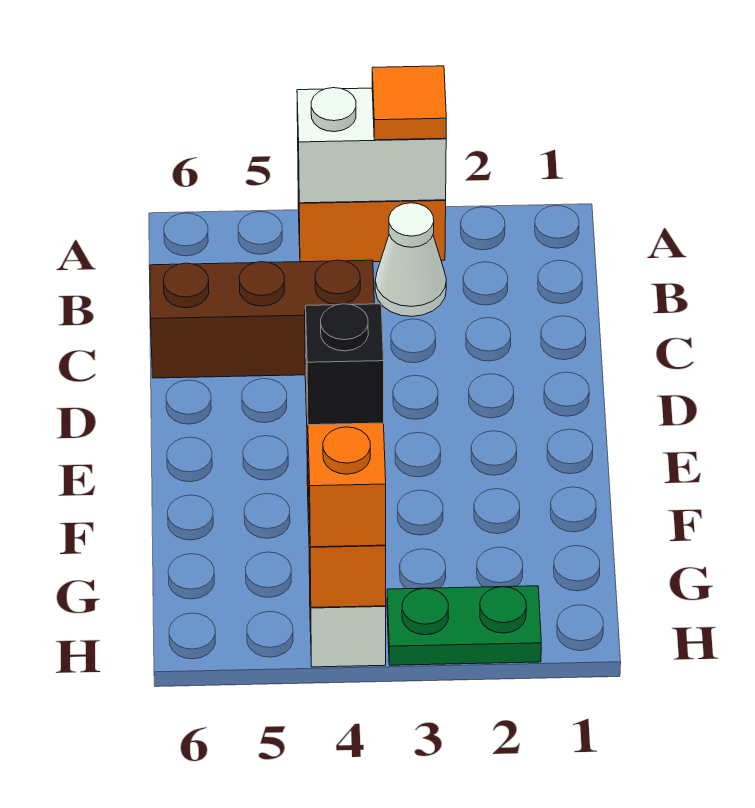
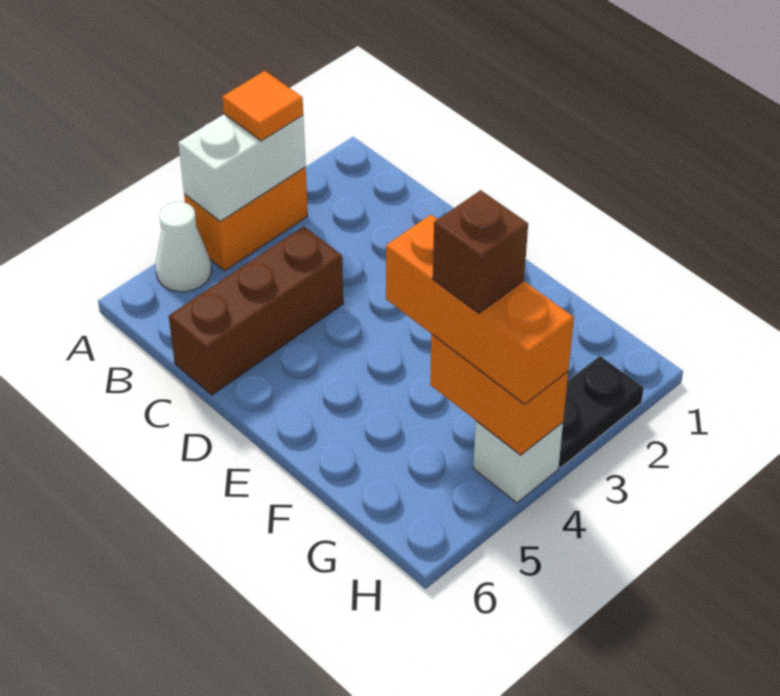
white 1x1 cone [375,203,446,316] -> white 1x1 cone moved to [155,202,211,292]
black 1x1 brick [306,304,384,425] -> brown 1x1 brick [433,190,528,313]
green 1x2 plate [387,586,541,665] -> black 1x2 plate [559,356,644,468]

